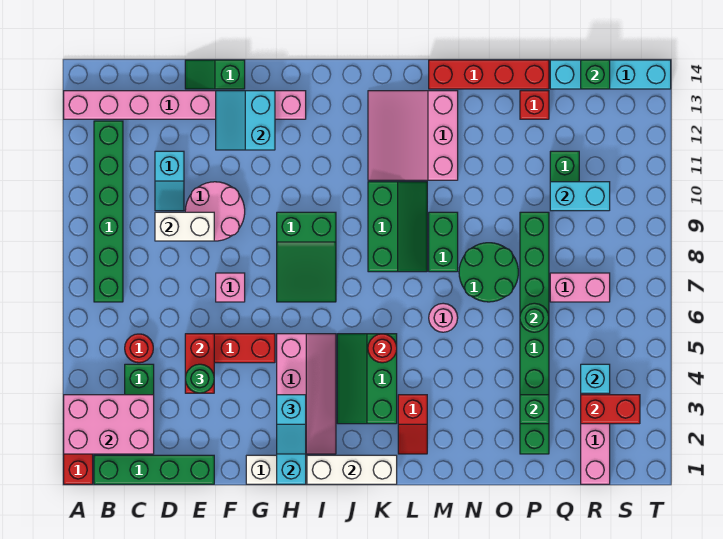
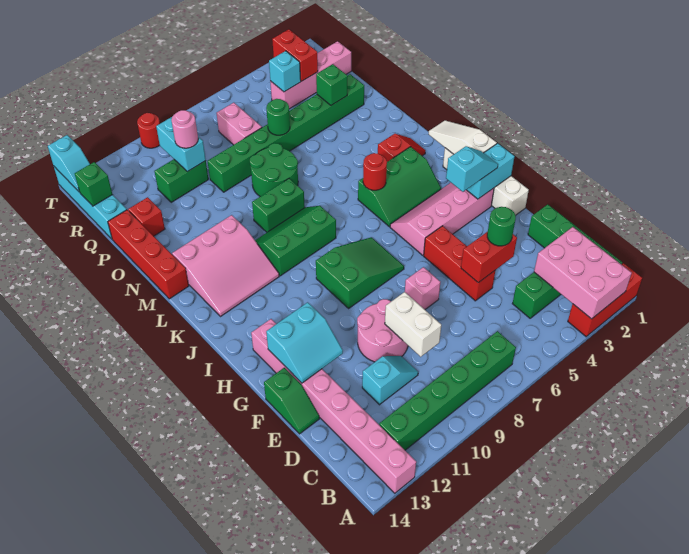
red 1x1 round brick [125,334,153,363] -> red 1x1 round brick moved to [137,113,160,148]
white 1x3 brick [307,455,397,484] -> white 1x3 slope [429,120,497,154]
pink 1x1 round brick [429,303,458,332] -> pink 1x1 round brick moved to [172,110,198,148]
none -> cyan 1x2 slope [48,135,90,192]

